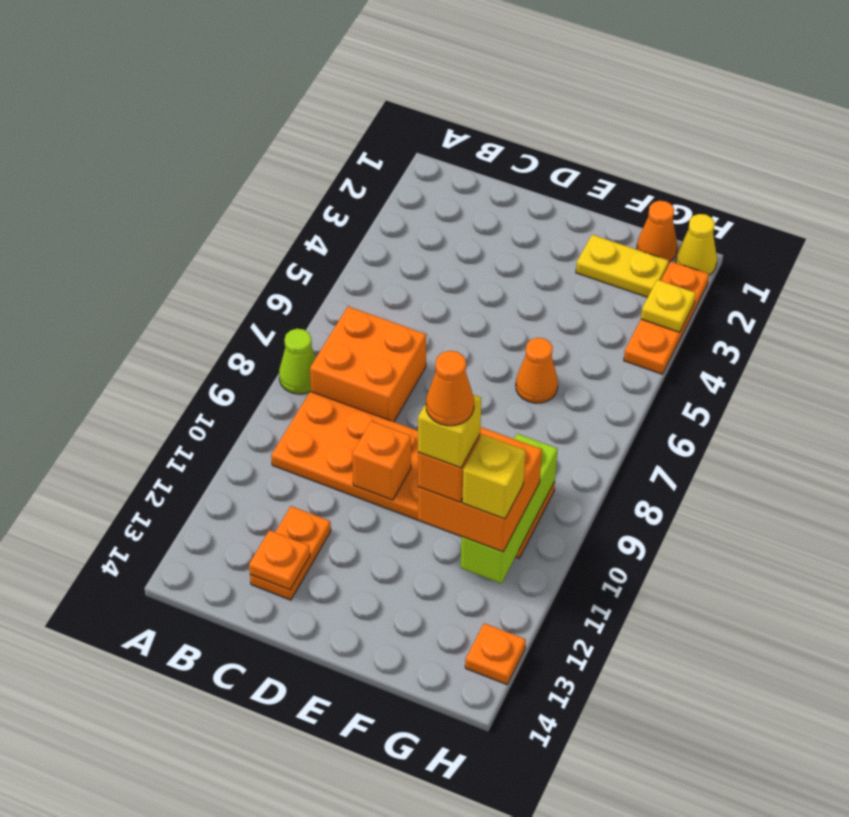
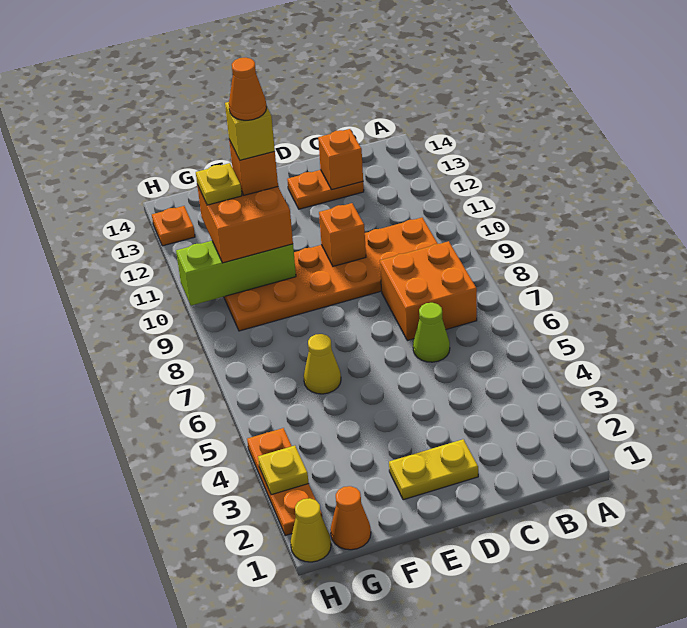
lime 1x1 cone [279,329,316,394] -> lime 1x1 cone moved to [413,303,450,362]
orange 1x2 plate [250,506,331,600] -> orange 1x2 plate turned to [287,170,364,209]
orange 1x1 plate [249,530,310,590] -> orange 1x1 brick [318,129,363,190]
yellow 1x2 plate [576,235,669,297] -> yellow 1x2 plate moved to [389,439,478,500]
orange 1x1 cone [516,338,558,403] -> yellow 1x1 cone [304,334,341,394]
lime 1x3 brick [460,434,558,584] -> lime 1x3 brick turned to [176,241,296,306]
yellow 1x1 brick [462,435,525,519] -> yellow 1x1 plate [196,163,242,205]

